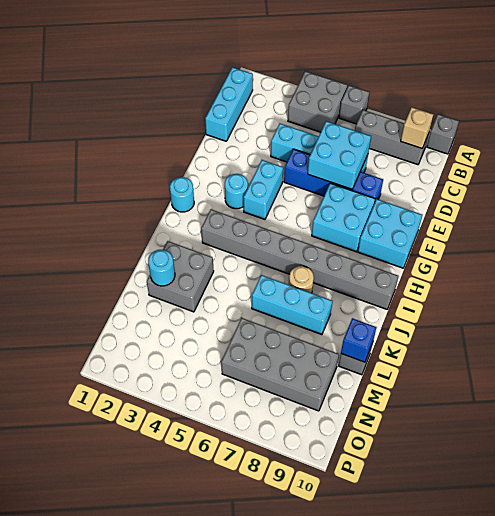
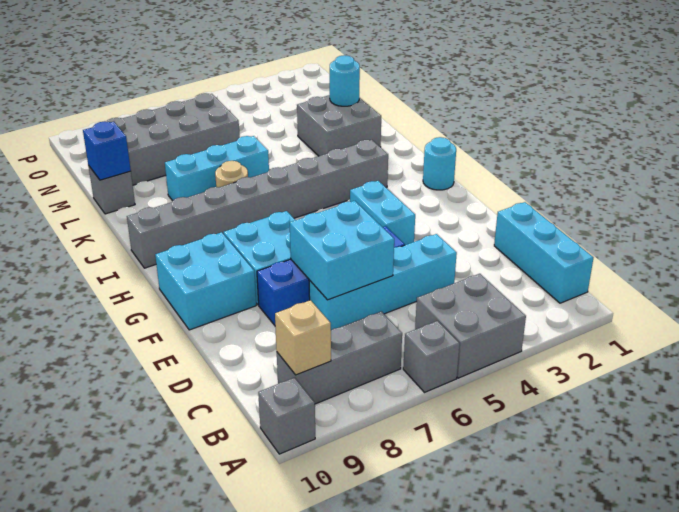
cyan 1x1 round brick [225,174,248,209] -> none

